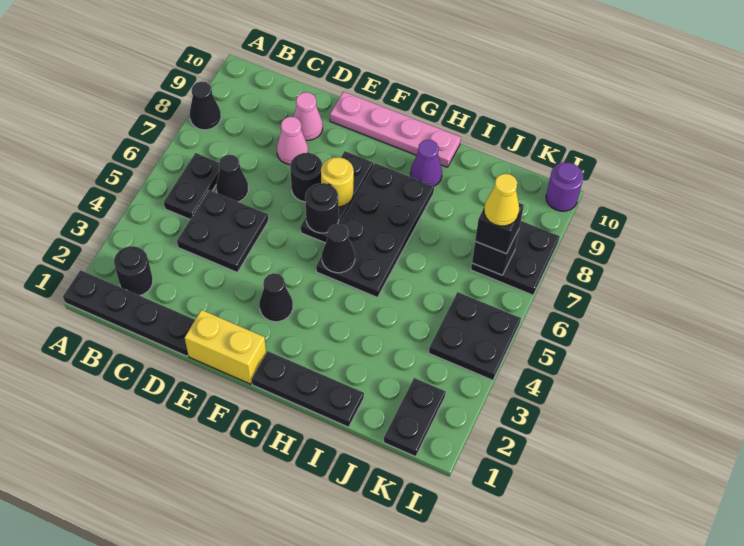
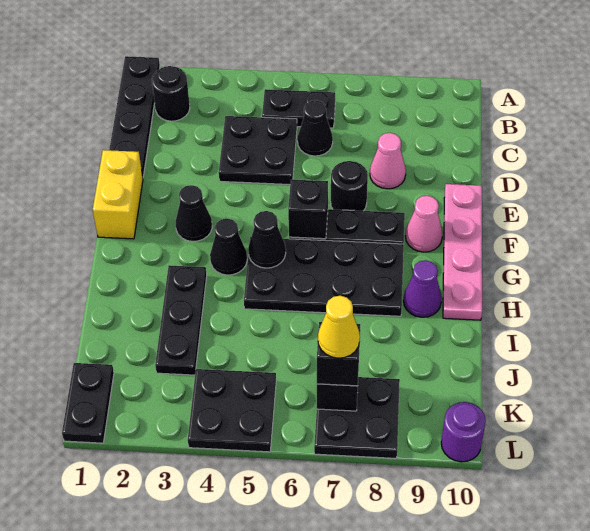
black 1x1 cone [190,81,221,130] -> black 1x1 cone moved to [210,219,247,275]
pink 1x1 cone [293,92,323,140] -> pink 1x1 cone moved to [405,196,443,252]
black 1x1 round brick [305,183,339,233] -> black 1x1 brick [288,179,328,239]
yellow 1x1 round brick [321,157,354,207] -> none
black 1x3 plate [252,351,364,427] -> black 1x3 plate moved to [155,265,207,375]
black 1x2 plate [384,378,446,457] -> black 1x2 plate turned to [62,363,114,443]

